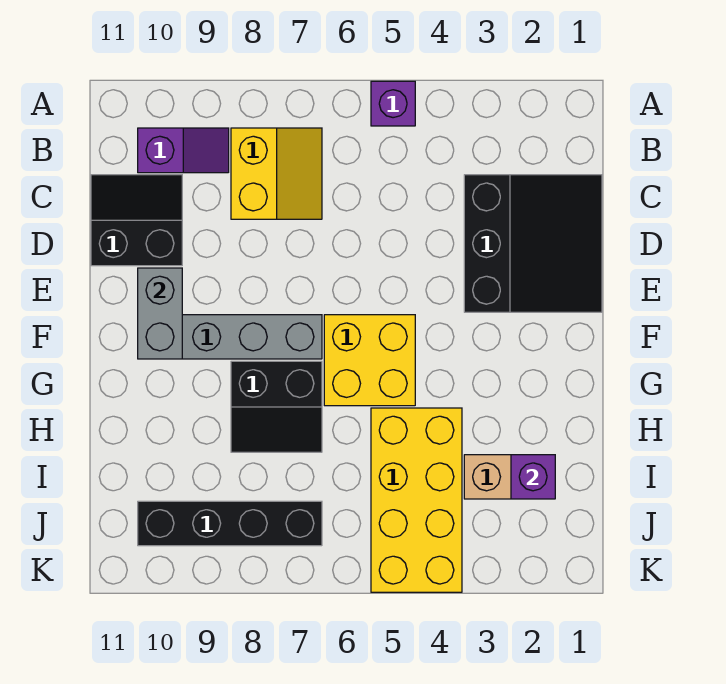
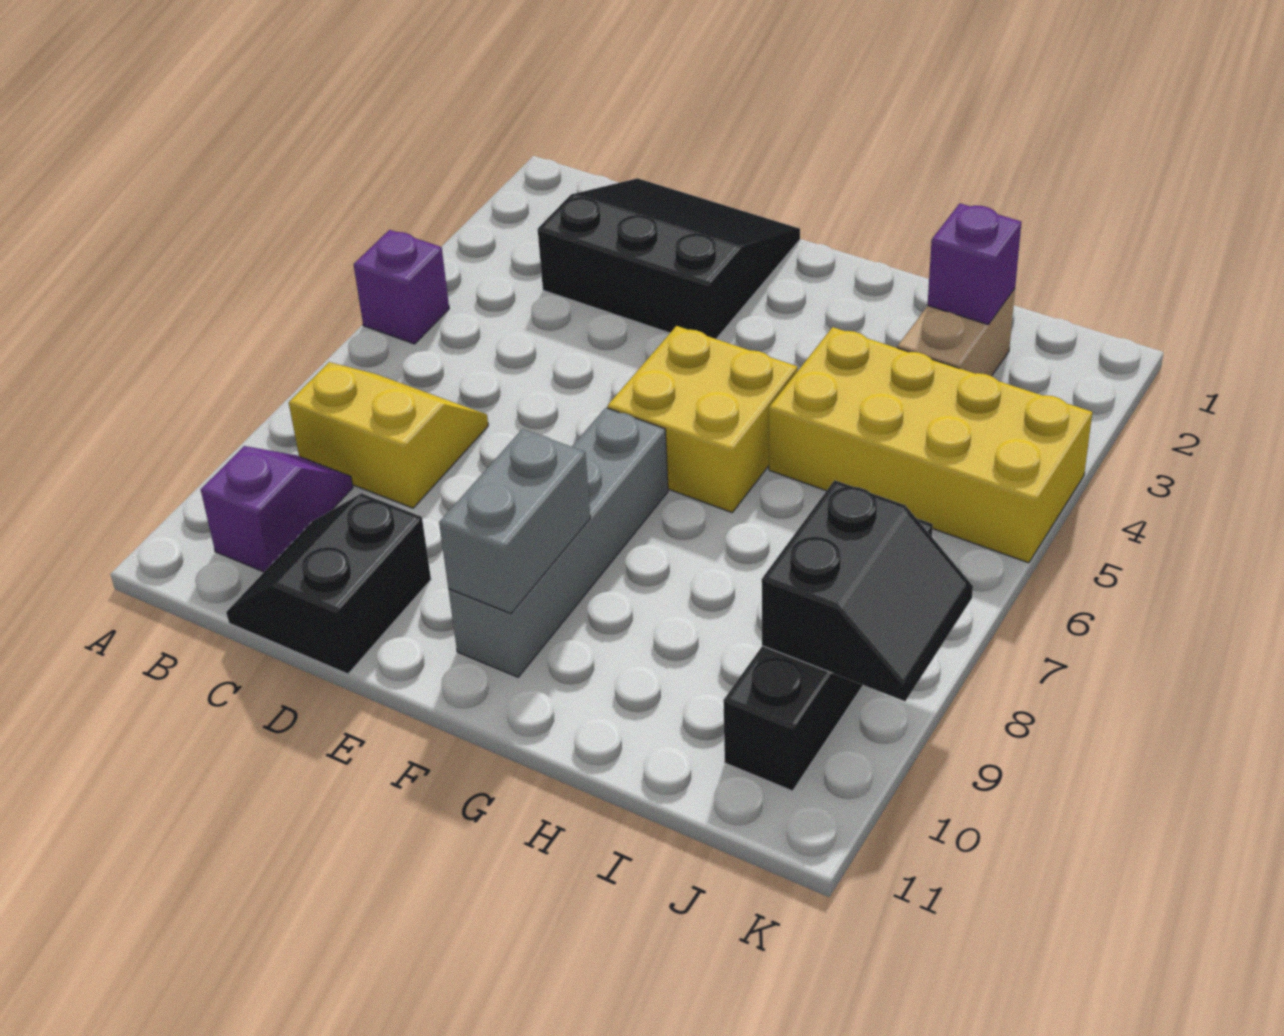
grey 1x2 brick [138,268,182,359] -> grey 1x2 brick turned to [439,429,590,614]
black 2x2 slope [231,361,322,452] -> black 2x2 slope moved to [762,480,973,701]

